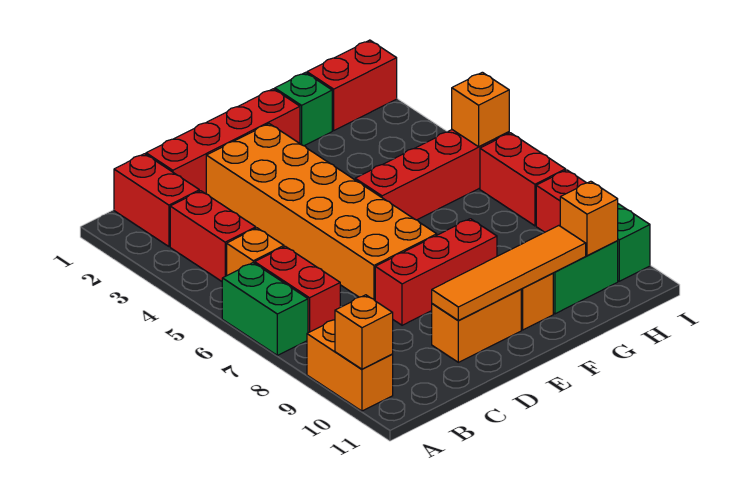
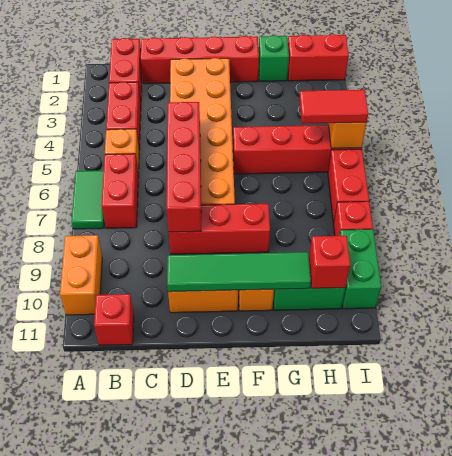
green 1x2 brick [222,263,308,355] -> green 1x2 tile [71,170,105,229]
orange 1x1 brick [335,295,393,369] -> none
none -> red 1x1 brick [94,294,134,345]
none -> red 1x4 brick [166,102,201,232]
orange 1x4 tile [432,226,586,320] -> green 1x4 tile [167,252,311,292]
none -> red 1x2 tile [299,90,368,123]
orange 1x1 brick [560,181,618,256] -> red 1x1 brick [309,235,350,288]

